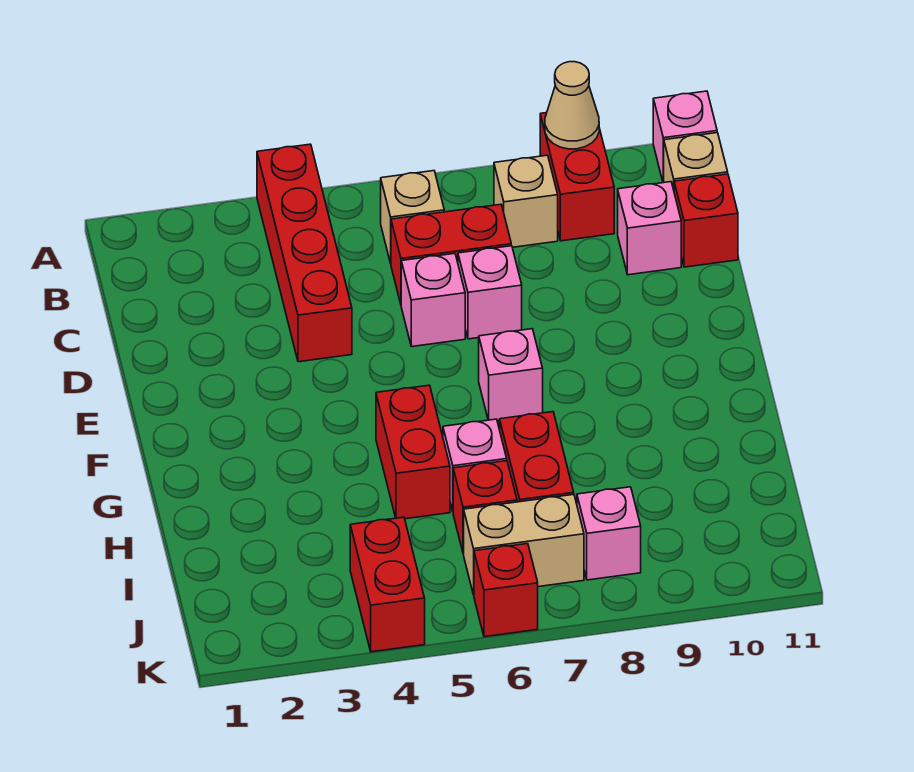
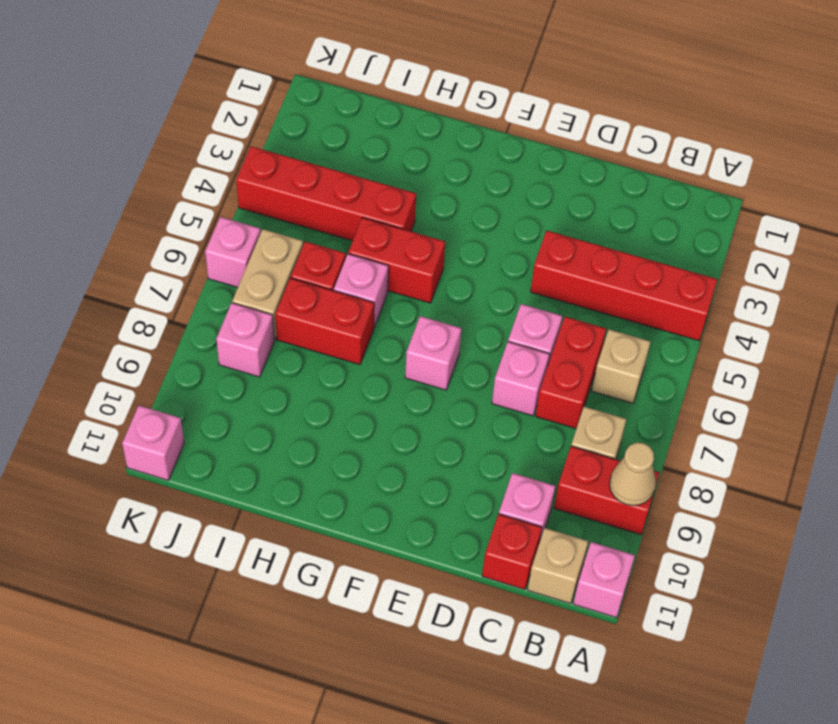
red 1x2 brick [350,517,425,652] -> red 1x4 brick [236,146,416,241]
red 1x1 brick [474,544,538,637] -> pink 1x1 brick [205,217,261,287]
none -> pink 1x1 brick [122,405,184,480]

